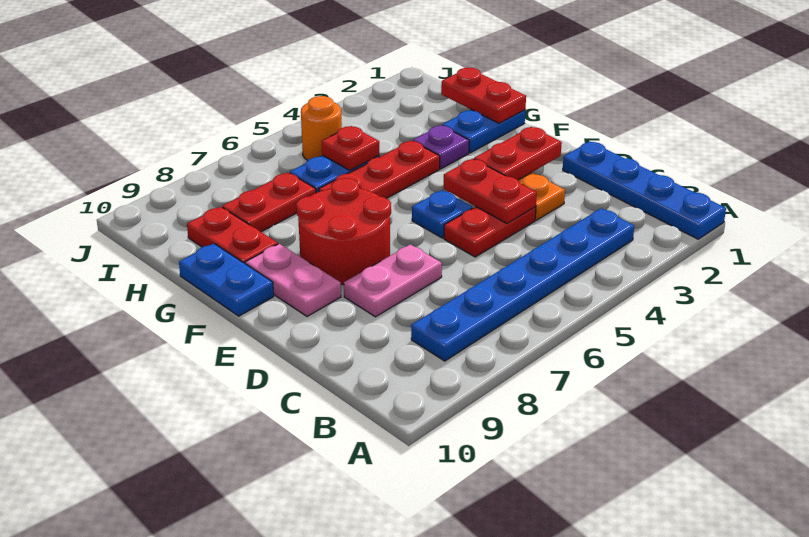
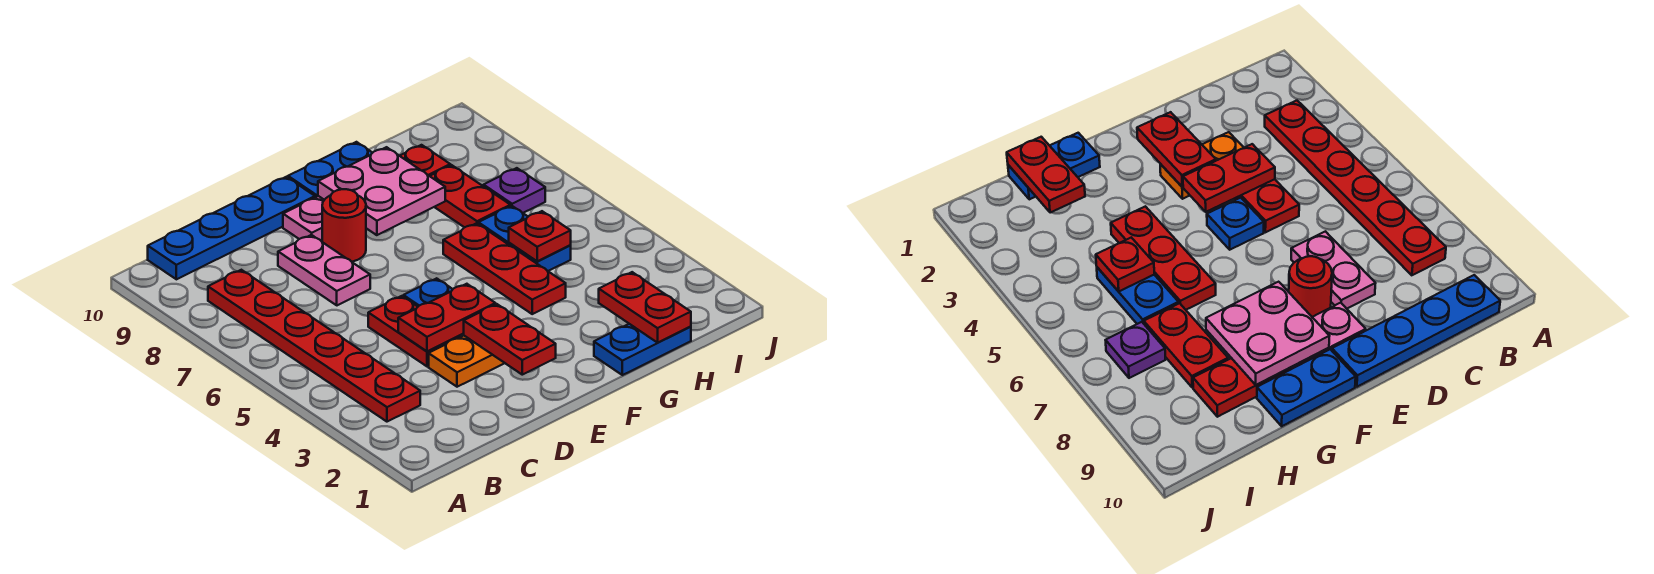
blue 1x4 plate [563,141,726,239] -> blue 1x4 plate moved to [148,177,315,279]
blue 1x6 plate [411,208,634,361] -> red 1x6 plate [208,270,420,422]
red 2x2 round brick [296,178,391,285] -> red 1x1 round brick [322,189,366,262]
none -> pink 2x2 plate [318,147,445,235]
blue 1x2 plate [442,109,525,153] -> blue 1x2 plate turned to [594,324,691,375]
red 1x2 plate [441,68,526,123] -> red 1x2 plate turned to [599,272,691,343]
purple 1x1 plate [413,125,469,169] -> purple 1x1 plate moved to [483,168,545,213]
orange 1x1 round brick [301,96,342,161] -> none

